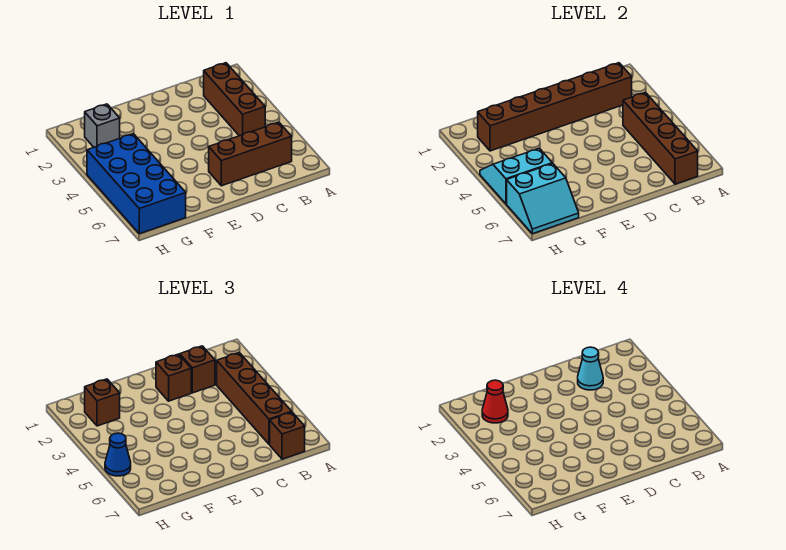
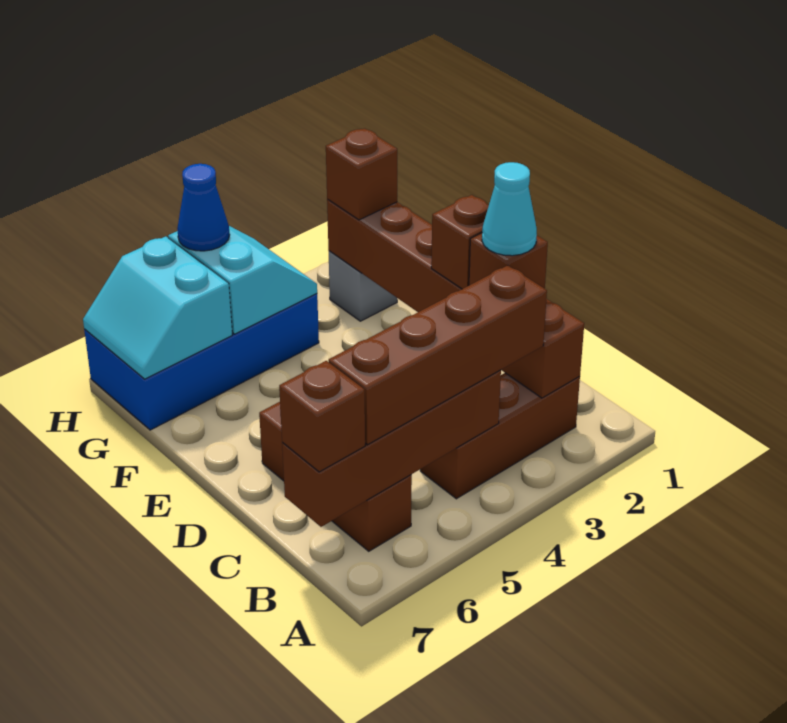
red 1x1 cone [482,380,508,423] -> none

